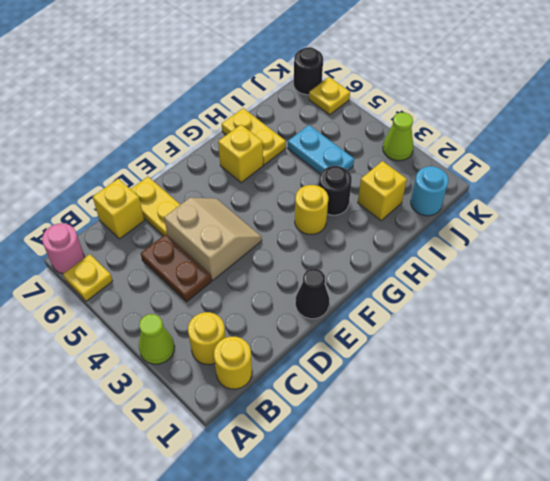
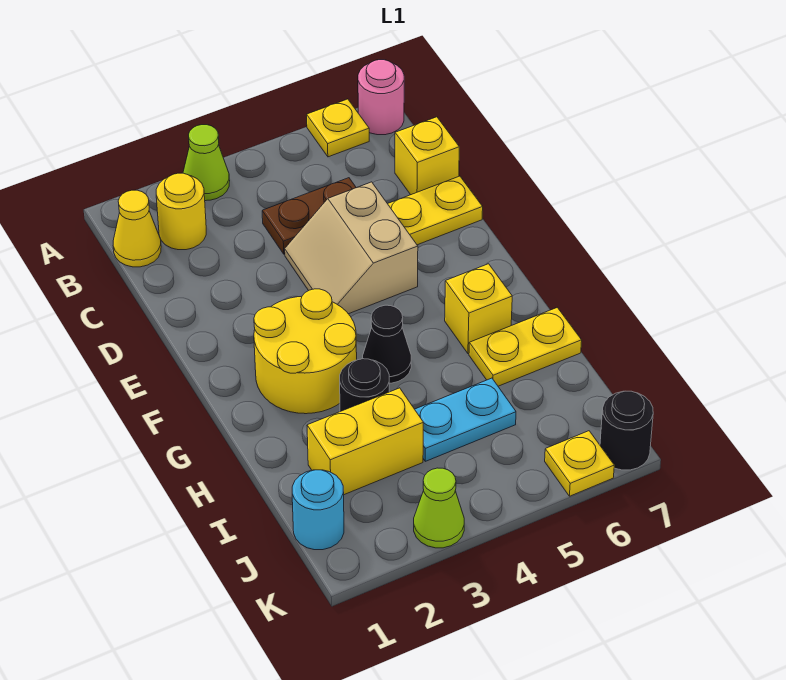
yellow 1x1 round brick [214,337,252,389] -> yellow 1x1 cone [113,190,161,267]
tan 2x2 slope [164,198,262,280] -> tan 2x2 slope turned to [285,182,418,314]
black 1x1 cone [295,269,329,319] -> black 1x1 cone moved to [363,305,411,383]
yellow 1x1 round brick [295,185,328,234] -> yellow 2x2 round brick [254,289,357,414]
yellow 1x1 brick [358,161,407,221] -> yellow 1x2 brick [307,388,423,495]

